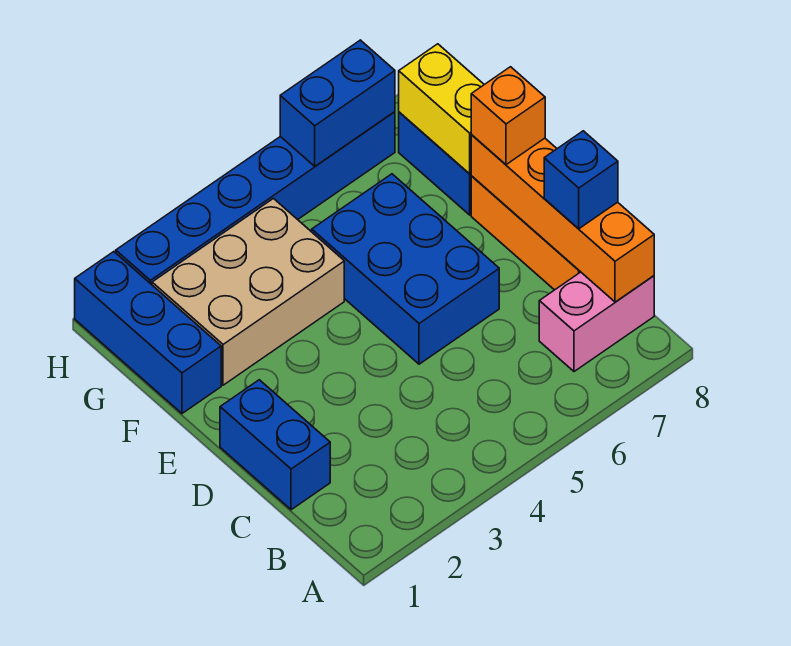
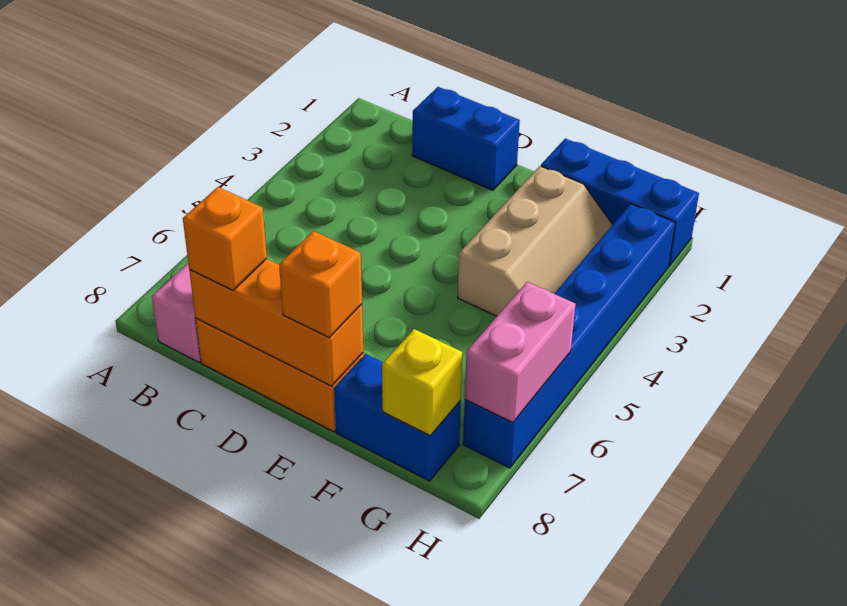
orange 1x4 brick [471,135,654,302] -> orange 1x3 brick [189,259,363,386]
blue 1x1 brick [544,131,618,229] -> orange 1x1 brick [183,187,267,290]
blue 2x3 brick [312,174,499,364] -> none
tan 2x3 brick [152,199,344,385] -> tan 2x3 slope [458,166,613,316]
yellow 1x2 brick [399,44,484,174] -> yellow 1x1 brick [382,329,462,436]
blue 1x2 brick [280,40,395,166] -> pink 1x2 brick [465,282,575,423]

